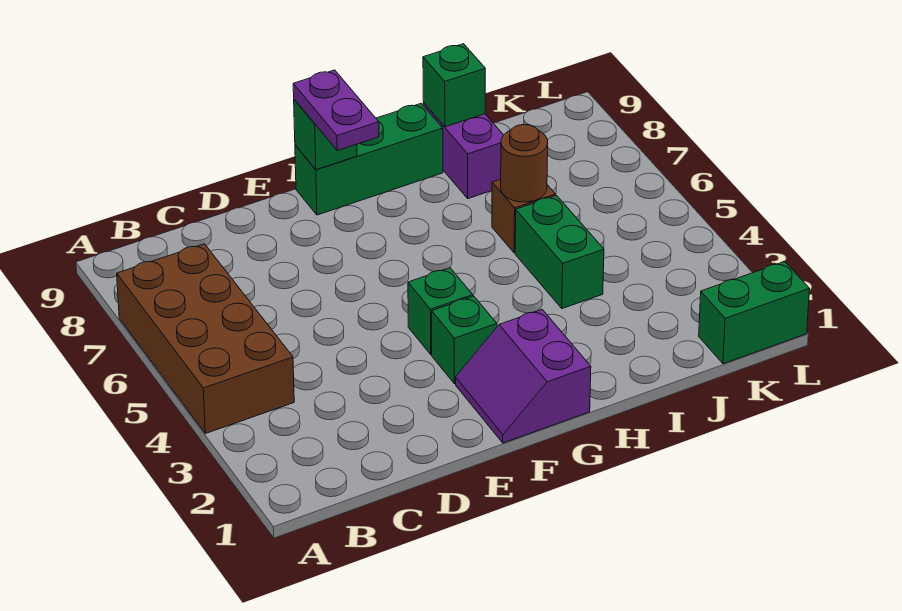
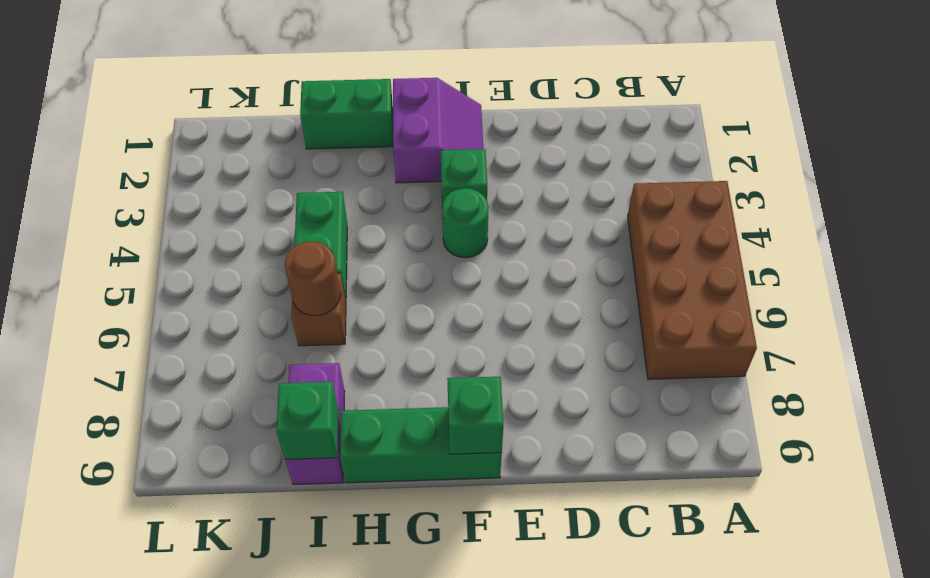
green 1x1 brick [408,268,473,354] -> green 1x1 round brick [442,188,489,258]
purple 1x2 plate [293,70,379,150] -> none
green 1x2 brick [699,262,810,364] -> green 1x2 brick moved to [300,79,393,149]

